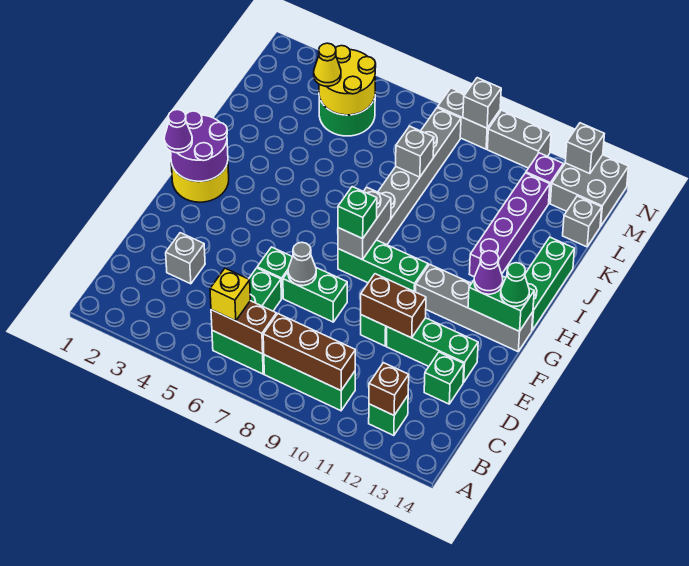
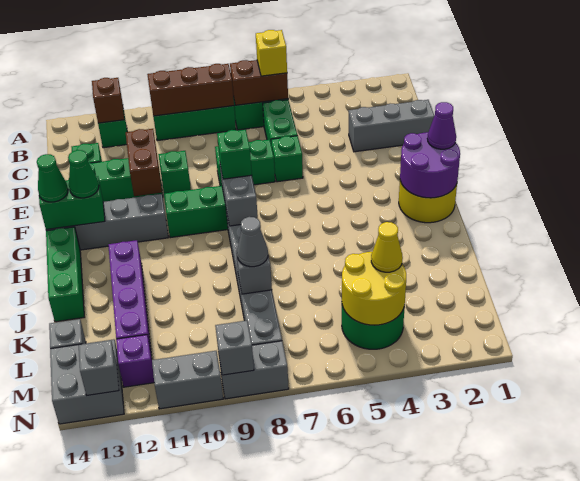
grey 1x1 brick [166,233,205,284] -> grey 1x3 brick [349,100,434,152]
grey 1x1 cone [288,242,316,286] -> grey 1x1 cone moved to [237,217,268,267]
brown 1x2 brick [361,274,426,338] -> brown 1x2 brick turned to [126,129,162,196]
purple 1x1 cone [474,251,503,294] -> green 1x1 cone [68,150,99,198]

